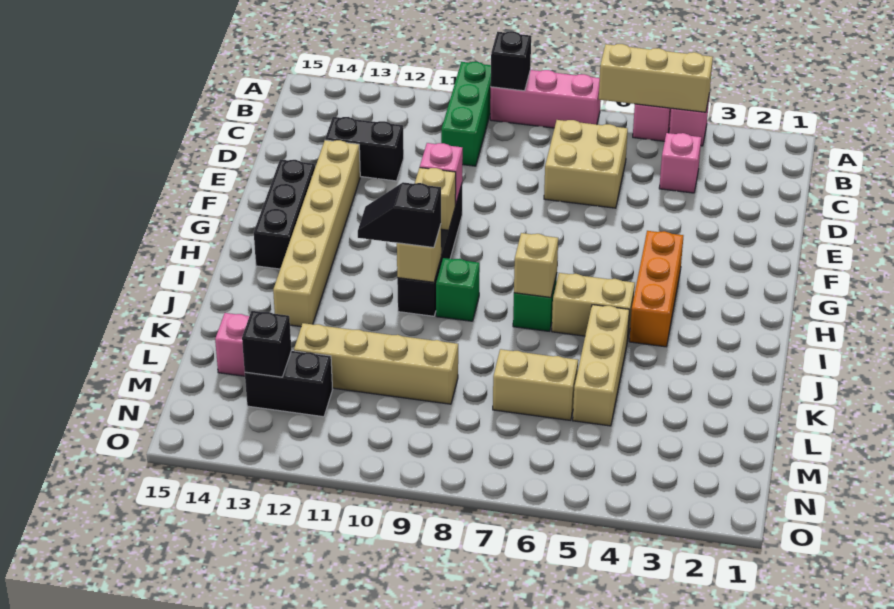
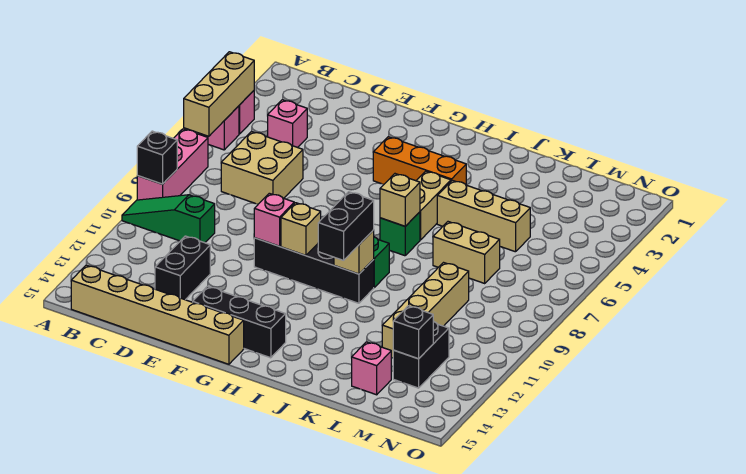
green 1x3 brick [441,62,491,166] -> green 1x3 slope [122,195,215,243]
tan 1x6 brick [273,140,360,327] -> tan 1x6 brick moved to [71,265,244,364]
black 1x2 slope [358,182,441,248] -> black 1x2 brick [318,192,374,260]
tan 1x2 brick [493,349,578,420] -> tan 1x2 brick turned to [433,222,500,283]

